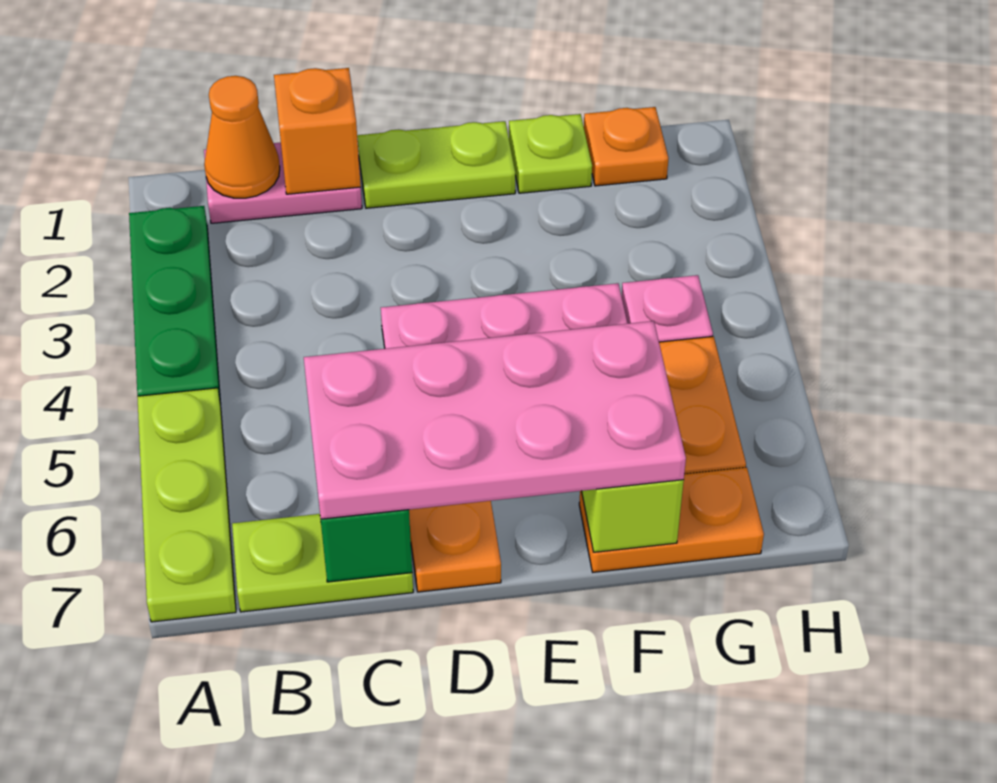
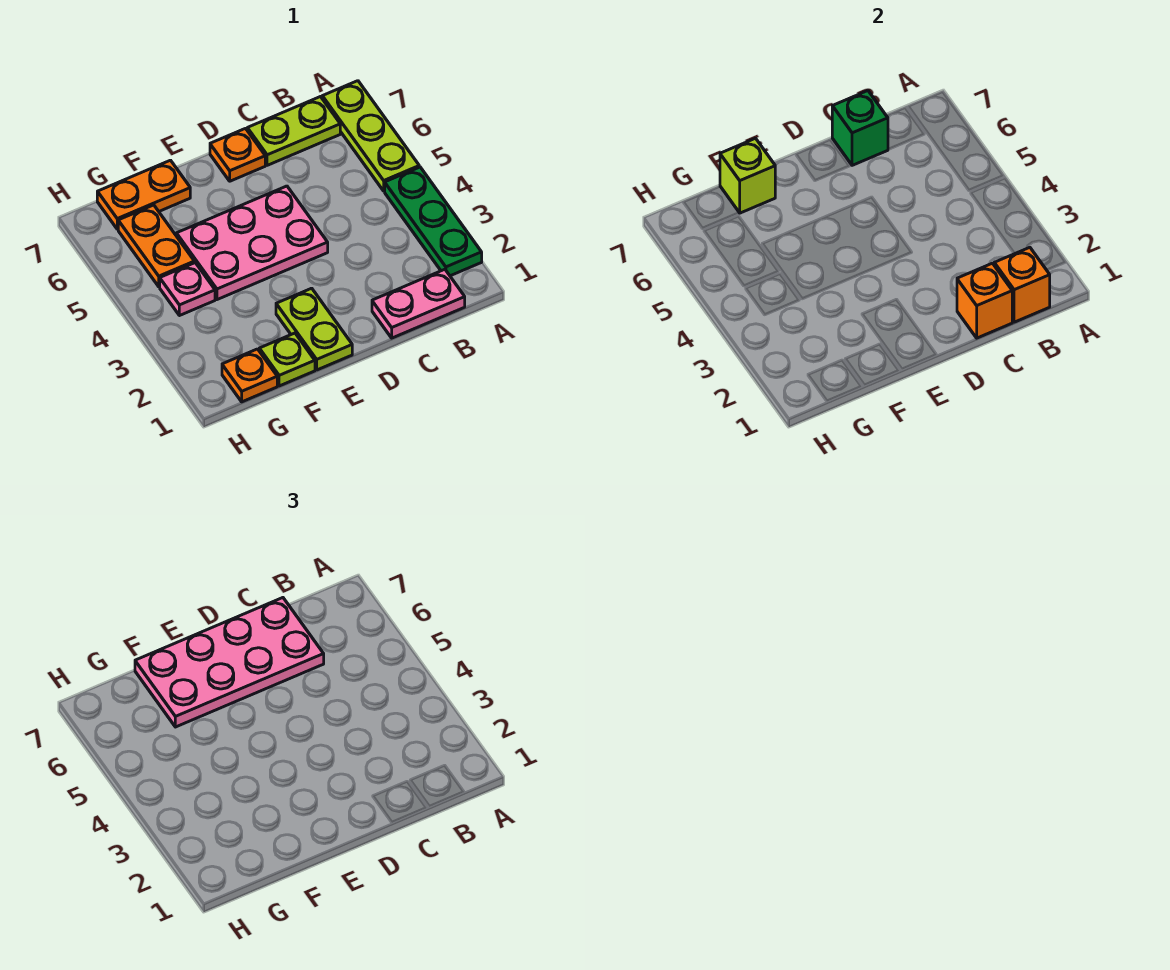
orange 1x1 cone [204,76,280,198] -> orange 1x1 brick [994,247,1050,322]
lime 1x2 plate [357,121,515,208] -> lime 1x2 plate turned to [276,288,352,370]

